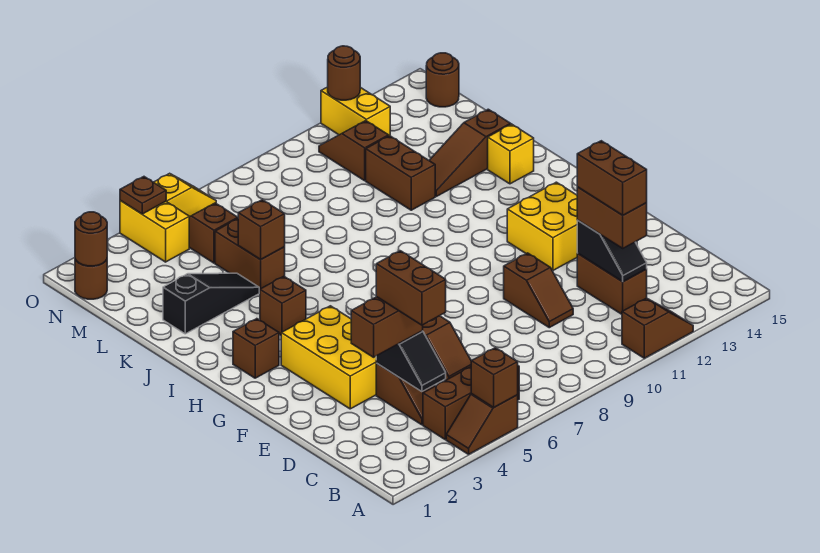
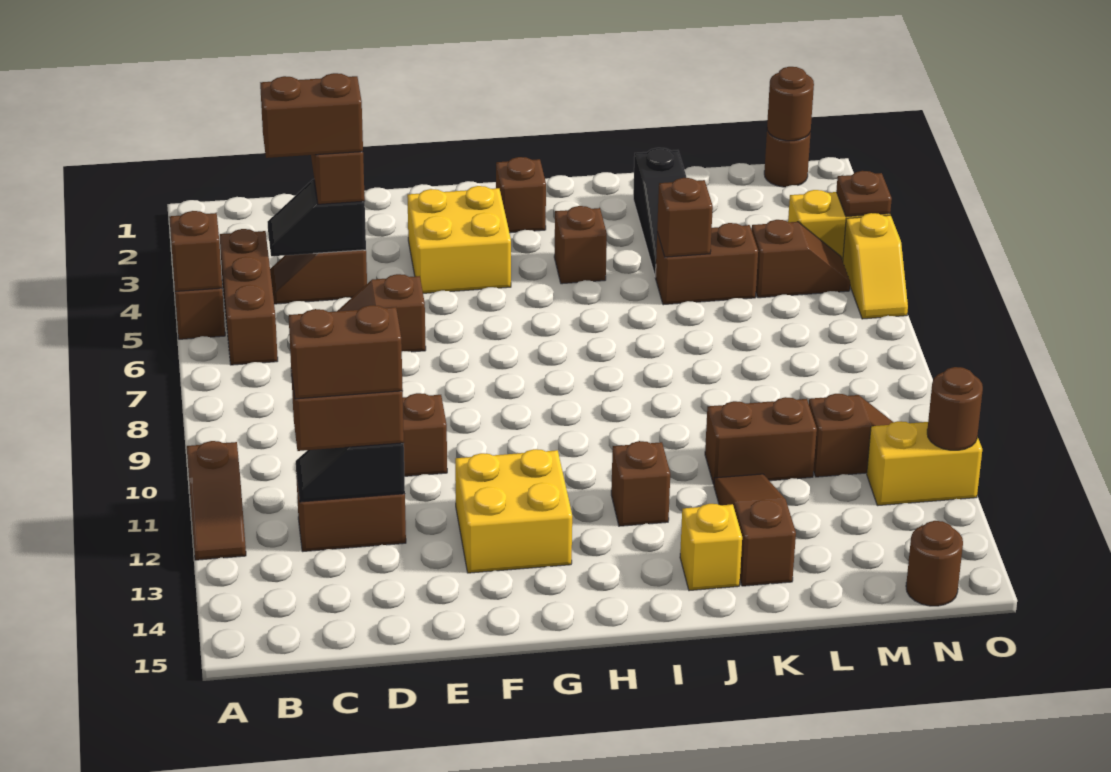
yellow 2x3 brick [281,306,377,409] -> yellow 2x2 brick [407,186,511,293]
none -> brown 1x1 brick [611,441,670,526]

